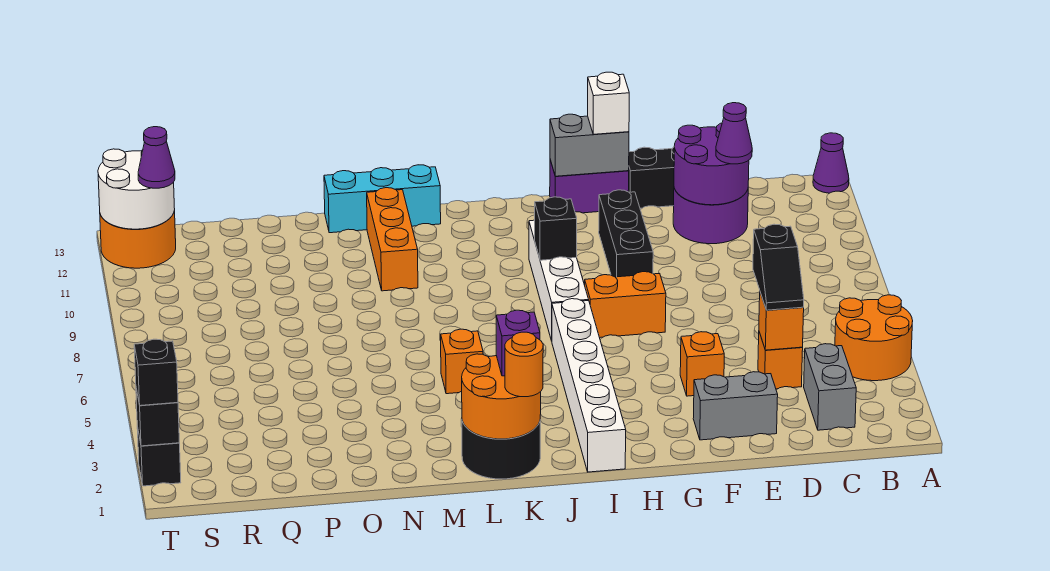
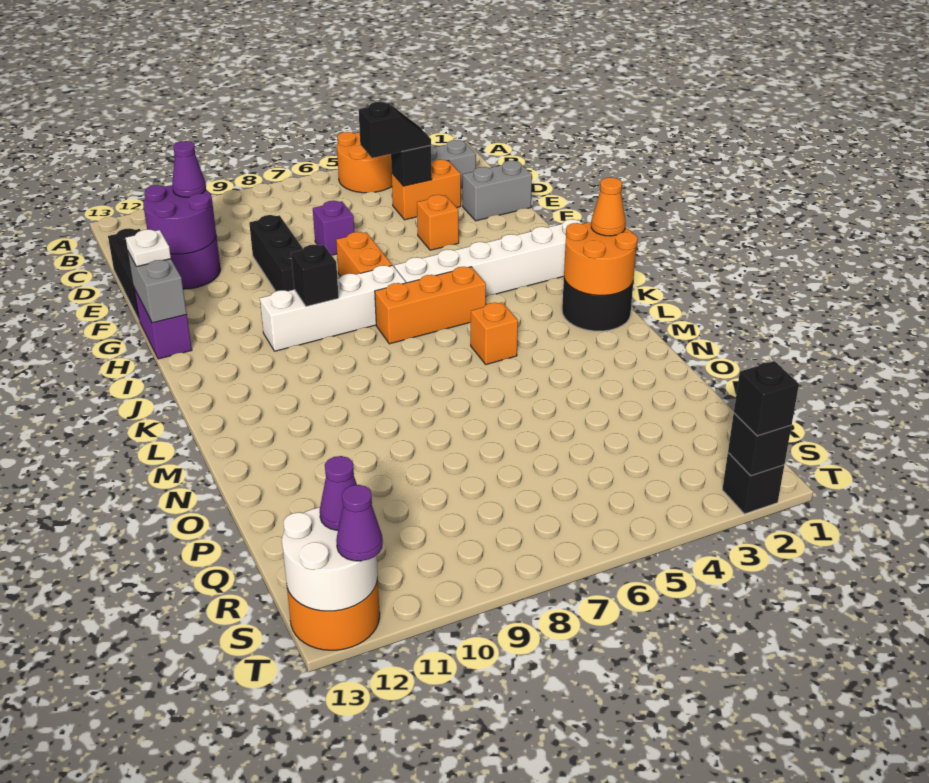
purple 1x1 cone [813,133,849,193] -> purple 1x1 cone moved to [336,485,383,561]
orange 1x1 brick [758,332,803,389] -> orange 1x2 brick [392,160,461,220]
orange 1x1 brick [759,293,804,350] -> black 1x1 brick [391,145,432,186]
grey 1x2 brick [693,372,778,440] -> grey 1x2 brick turned to [463,161,532,221]
black 1x3 brick [599,190,653,277] -> black 1x3 brick turned to [249,215,303,291]
white 1x1 brick [588,72,629,134] -> white 1x1 plate [126,229,171,267]
orange 1x1 round brick [505,332,543,397] -> orange 1x1 cone [591,177,626,236]
purple 1x1 brick [496,310,540,376] -> purple 1x1 brick moved to [313,201,354,255]
cyan 1x3 brick [324,165,441,233] -> none
orange 1x3 brick [367,188,418,291] -> orange 1x3 brick moved to [375,267,486,344]

